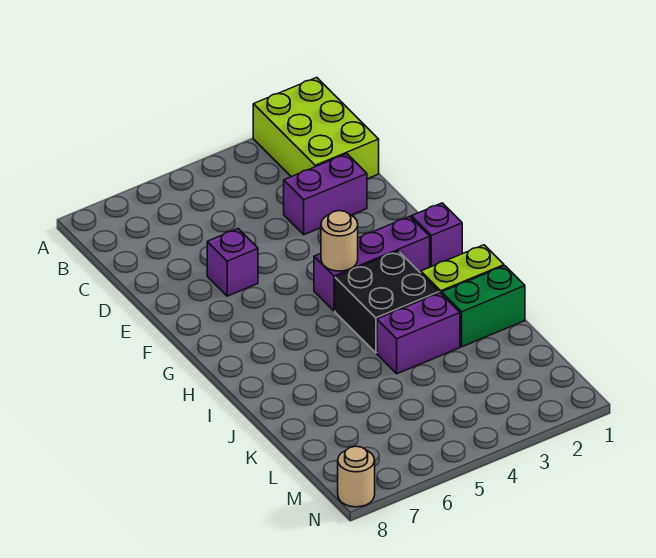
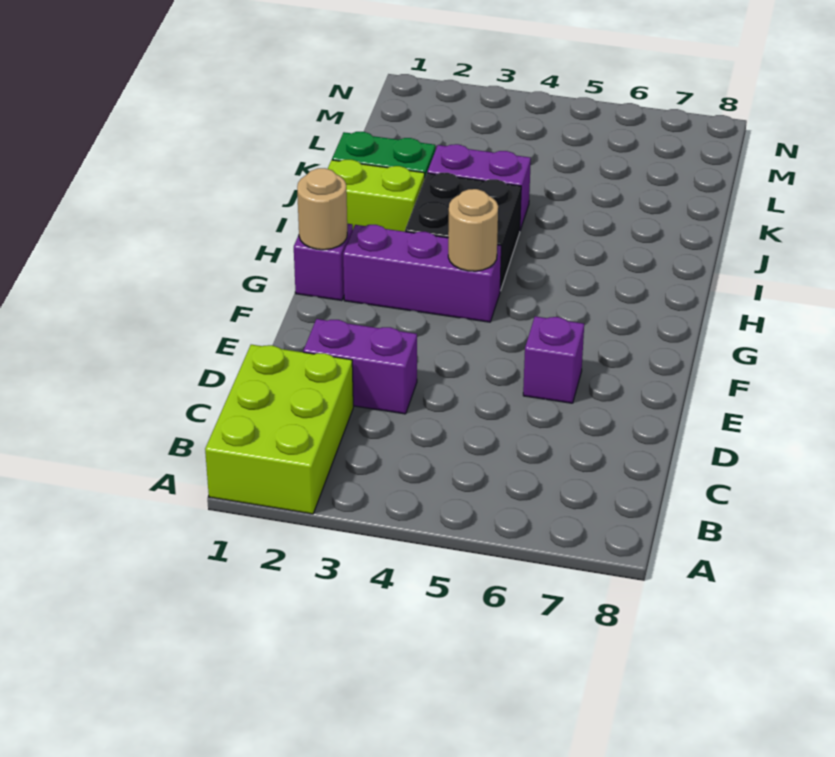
tan 1x1 round brick [338,446,375,507] -> tan 1x1 round brick moved to [297,168,347,250]

